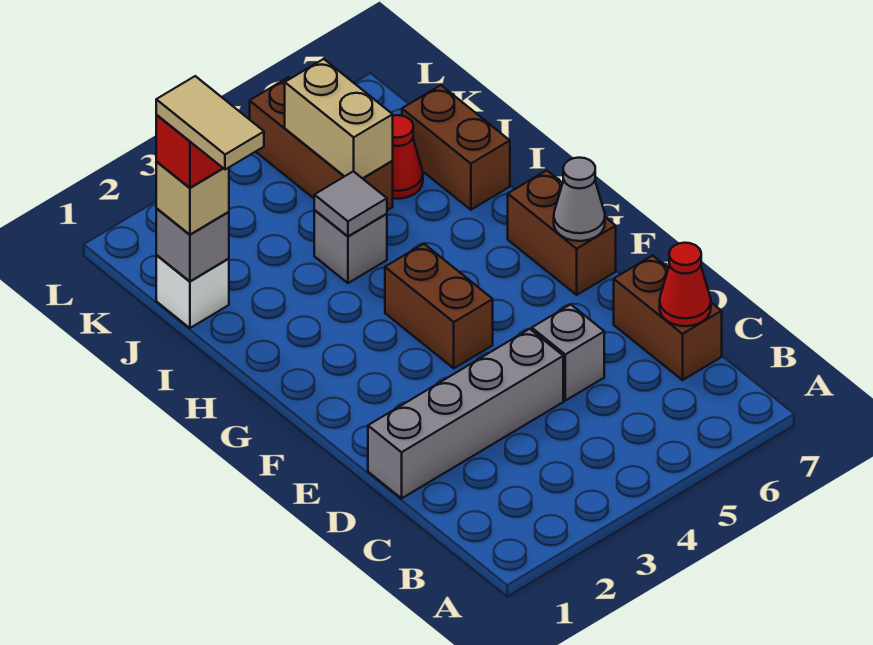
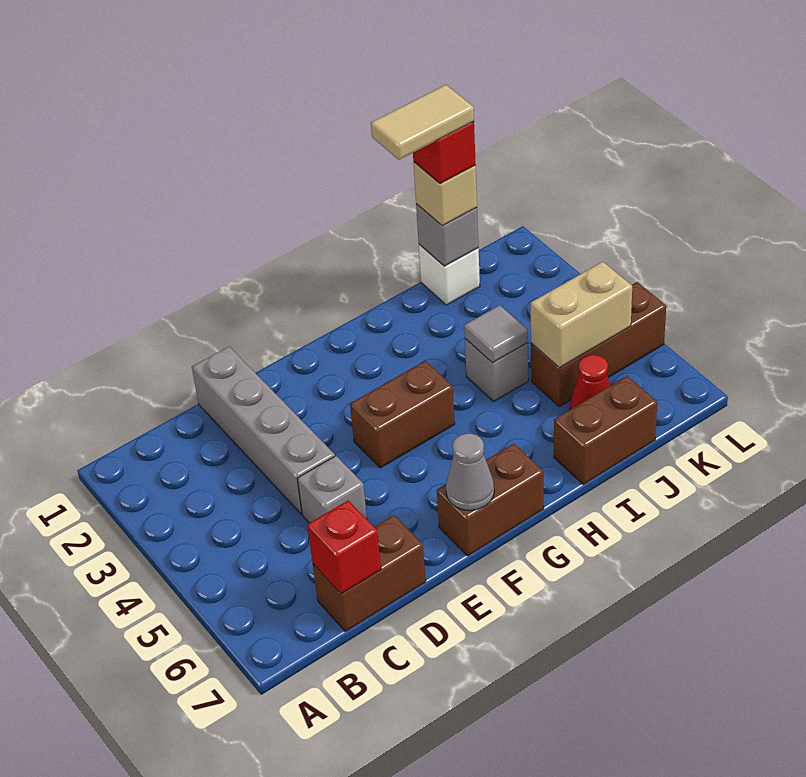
red 1x1 cone [660,243,711,326] -> red 1x1 brick [307,500,381,594]

